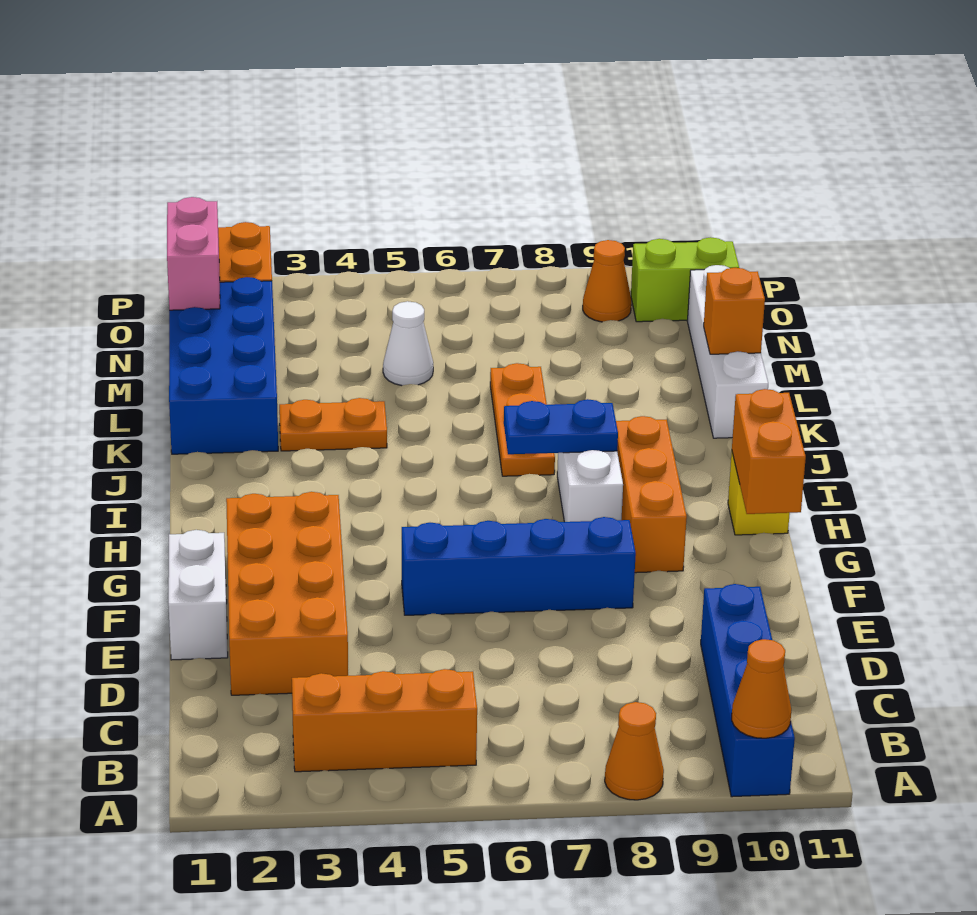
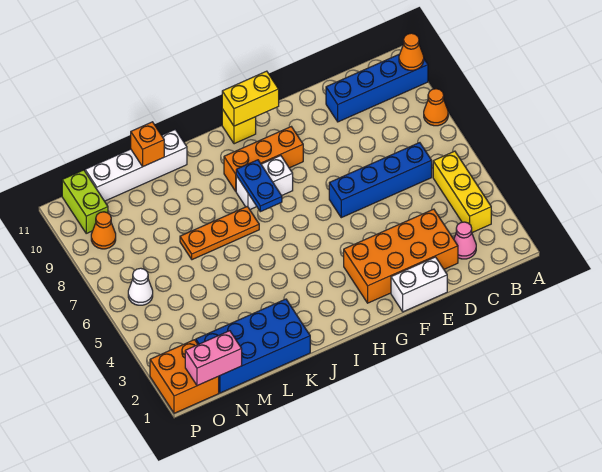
orange 1x3 brick [292,669,477,772] -> yellow 1x3 brick [433,151,491,233]
none -> pink 1x1 cone [454,222,476,259]
blue 1x4 brick [402,517,636,615] -> blue 1x4 brick turned to [329,143,432,218]
orange 1x2 brick [732,389,806,514] -> yellow 1x2 brick [222,71,279,126]
orange 1x2 plate [279,398,387,451] -> none
white 1x1 cone [383,301,433,386] -> white 1x1 cone moved to [128,268,153,305]

